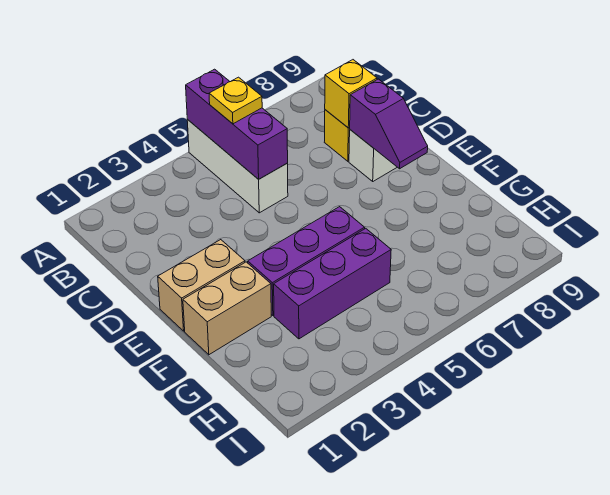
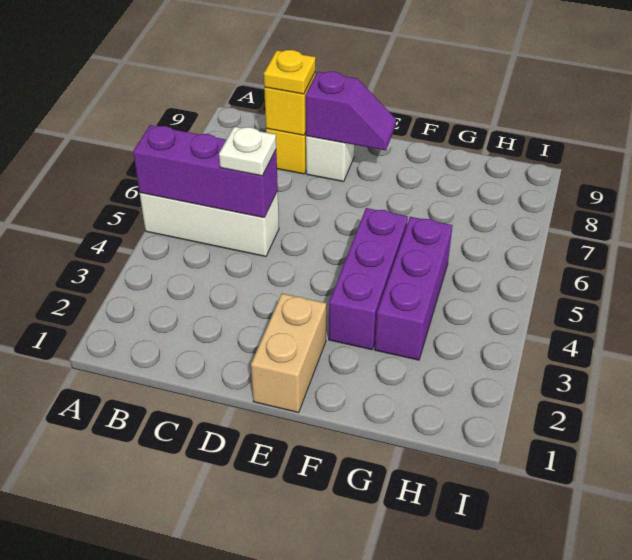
yellow 1x1 plate [209,77,262,124] -> yellow 1x1 plate moved to [264,50,315,94]
none -> white 1x1 plate [219,127,276,176]
tan 1x2 brick [183,262,271,355] -> none

